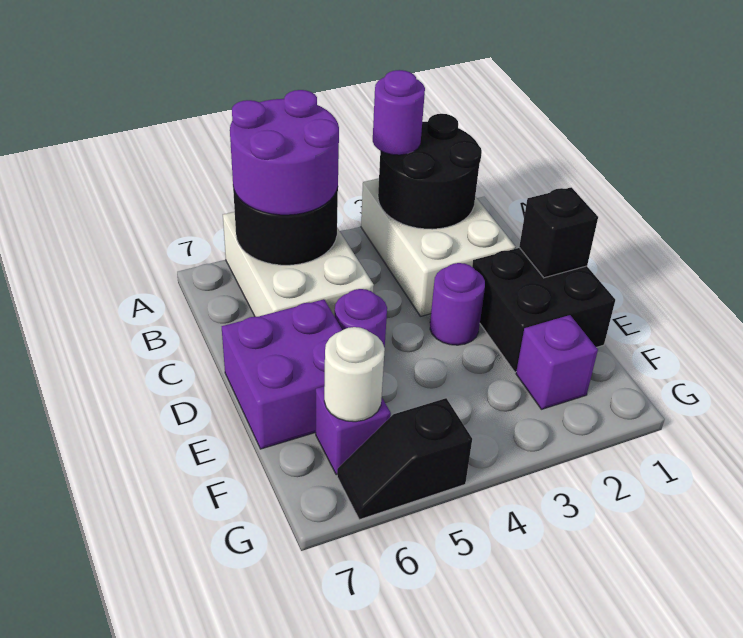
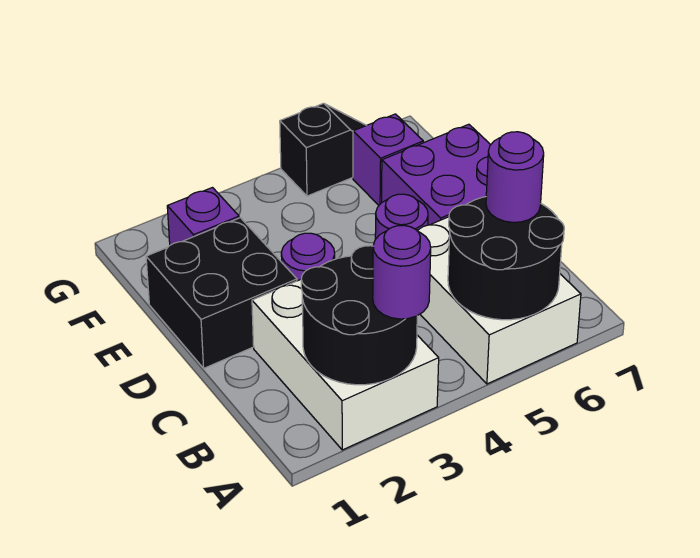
purple 2x2 round brick [230,90,339,215] -> purple 1x1 round brick [486,132,544,222]
black 1x1 brick [519,187,598,278] -> none
white 1x1 round brick [324,327,385,422] -> none

